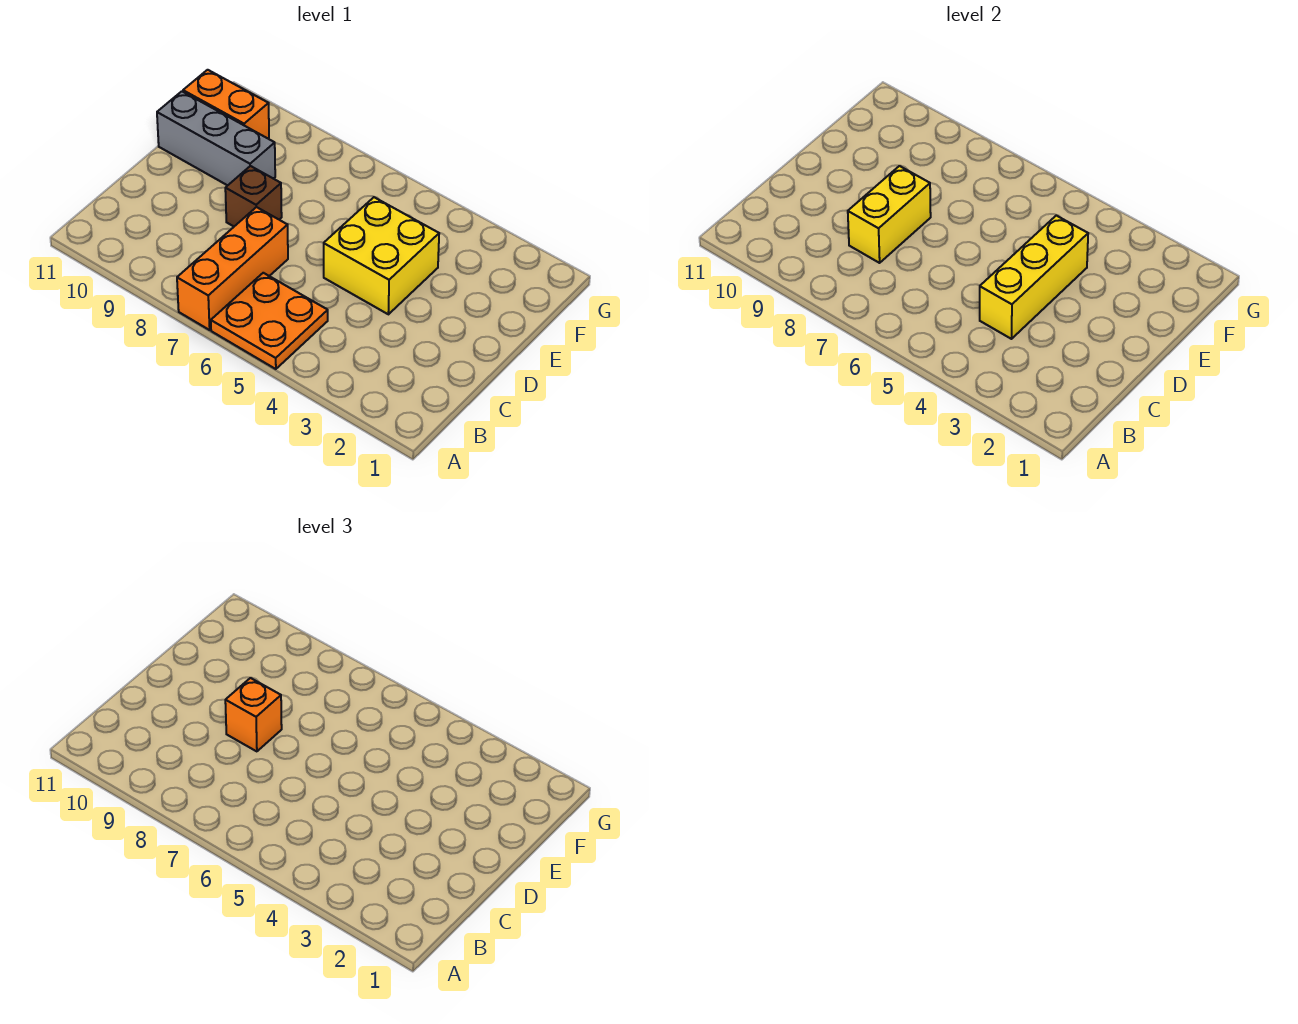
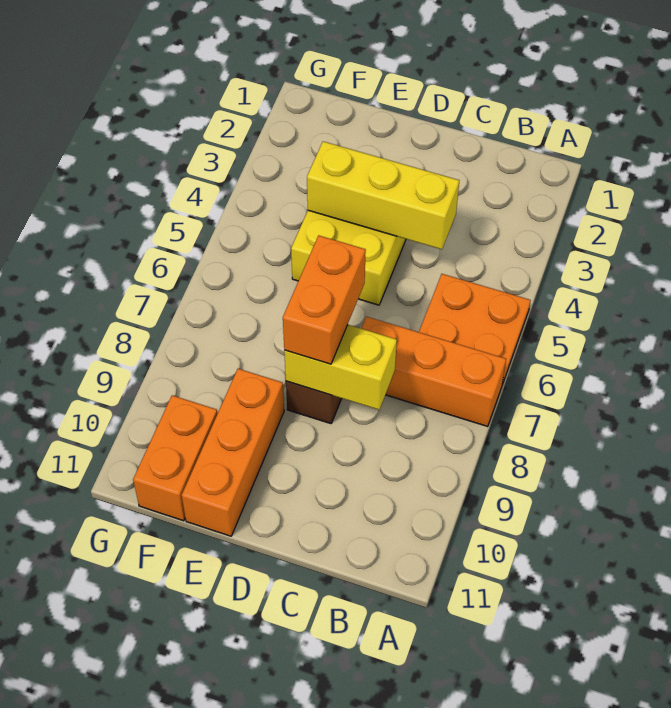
orange 1x1 brick [225,678,282,751] -> orange 1x2 brick [283,236,366,364]
grey 1x3 brick [157,91,275,185] -> orange 1x3 brick [182,369,284,536]

